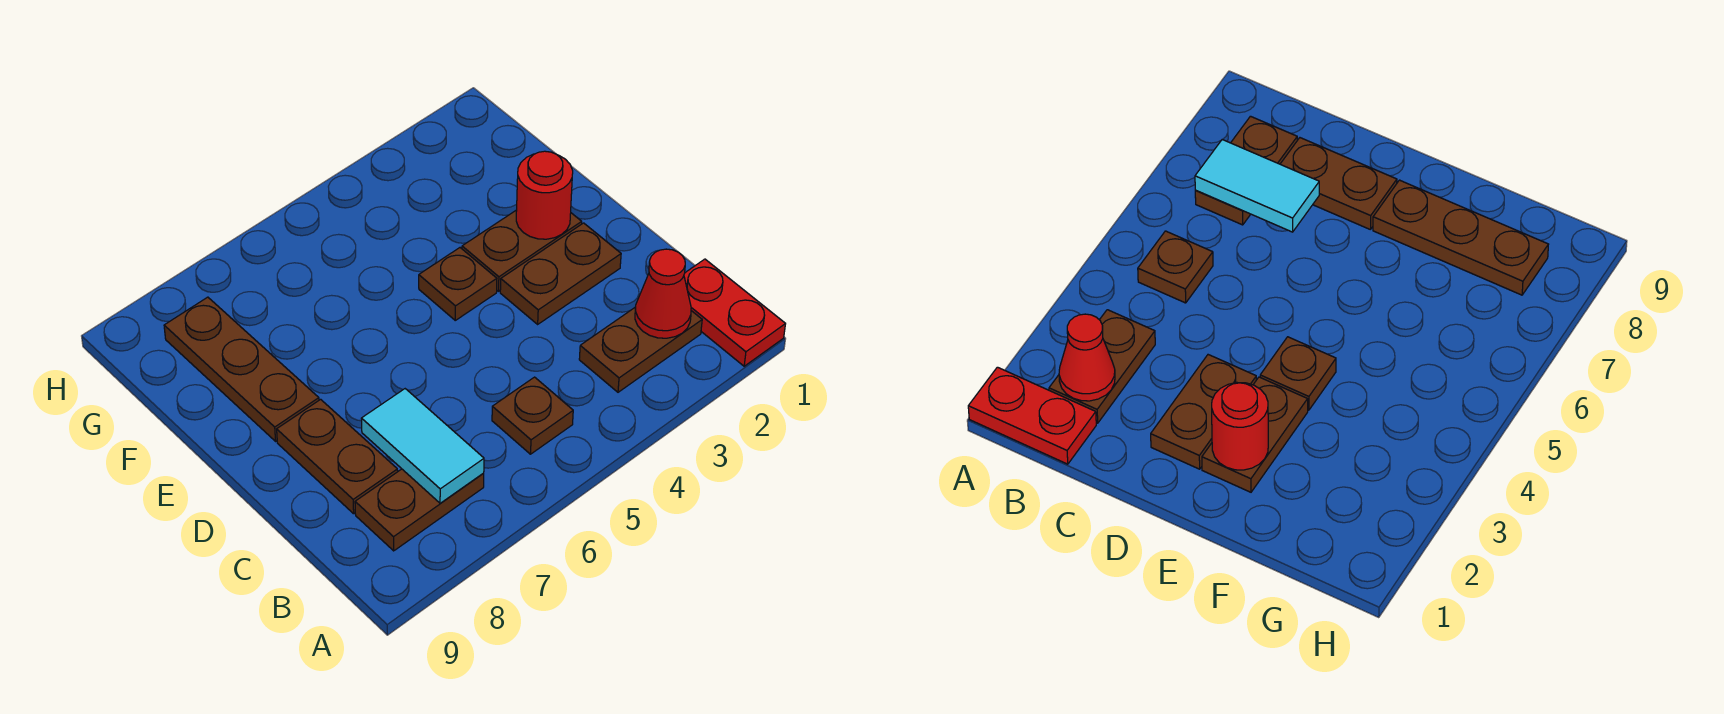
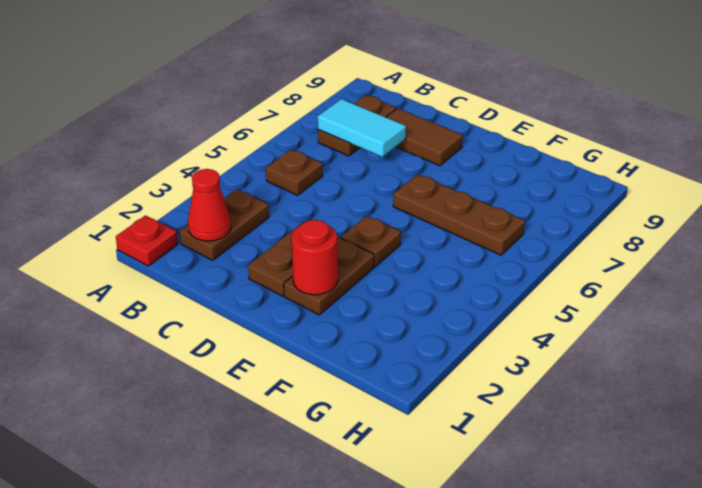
red 1x2 plate [684,259,785,366] -> red 1x1 plate [116,215,178,266]
brown 1x2 plate [277,399,398,514] -> brown 1x2 tile [386,108,463,166]
brown 1x3 plate [164,297,319,441] -> brown 1x3 plate moved to [393,174,525,255]

